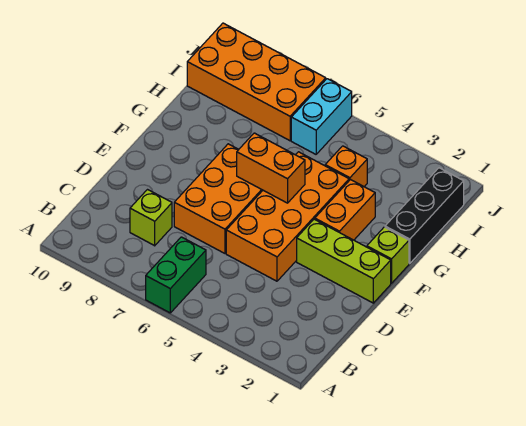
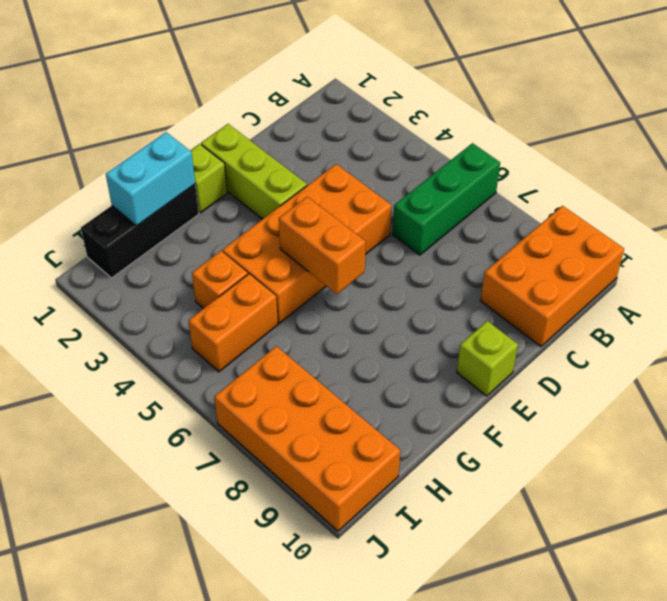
green 1x2 brick [146,237,206,313] -> green 1x3 brick [393,143,500,255]
lime 1x1 brick [130,190,172,246] -> lime 1x1 brick moved to [457,321,518,396]
orange 2x3 brick [174,144,263,253] -> orange 2x3 brick moved to [481,206,624,346]
orange 1x2 brick [315,180,375,240] -> orange 1x2 brick moved to [189,274,278,372]
cyan 1x2 brick [291,79,352,154] -> cyan 1x2 brick moved to [106,132,195,226]

